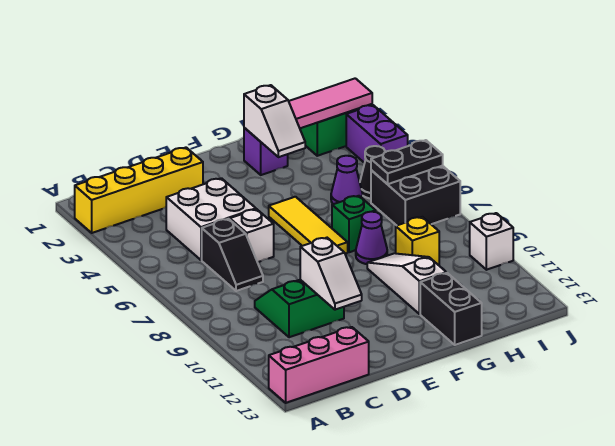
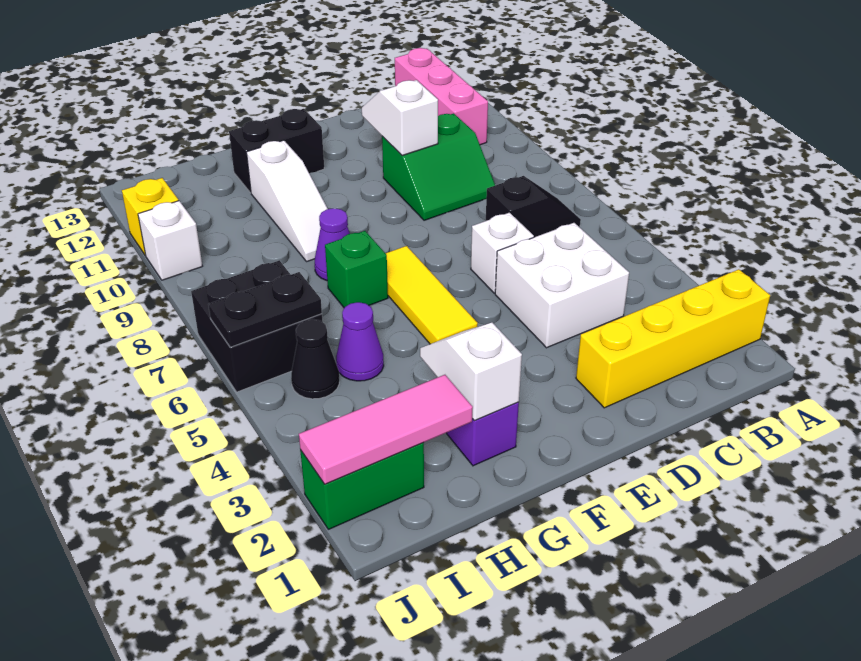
pink 1x3 brick [269,327,369,403] -> pink 1x3 brick turned to [395,48,488,145]
black 1x2 slope [202,219,263,291] -> black 1x2 slope turned to [486,176,581,237]
black 1x2 brick [420,273,482,345] -> black 1x2 brick turned to [229,109,324,193]
yellow 1x1 brick [396,217,439,265] -> yellow 1x1 brick moved to [122,178,179,256]
purple 1x2 brick [346,105,408,163] -> none

